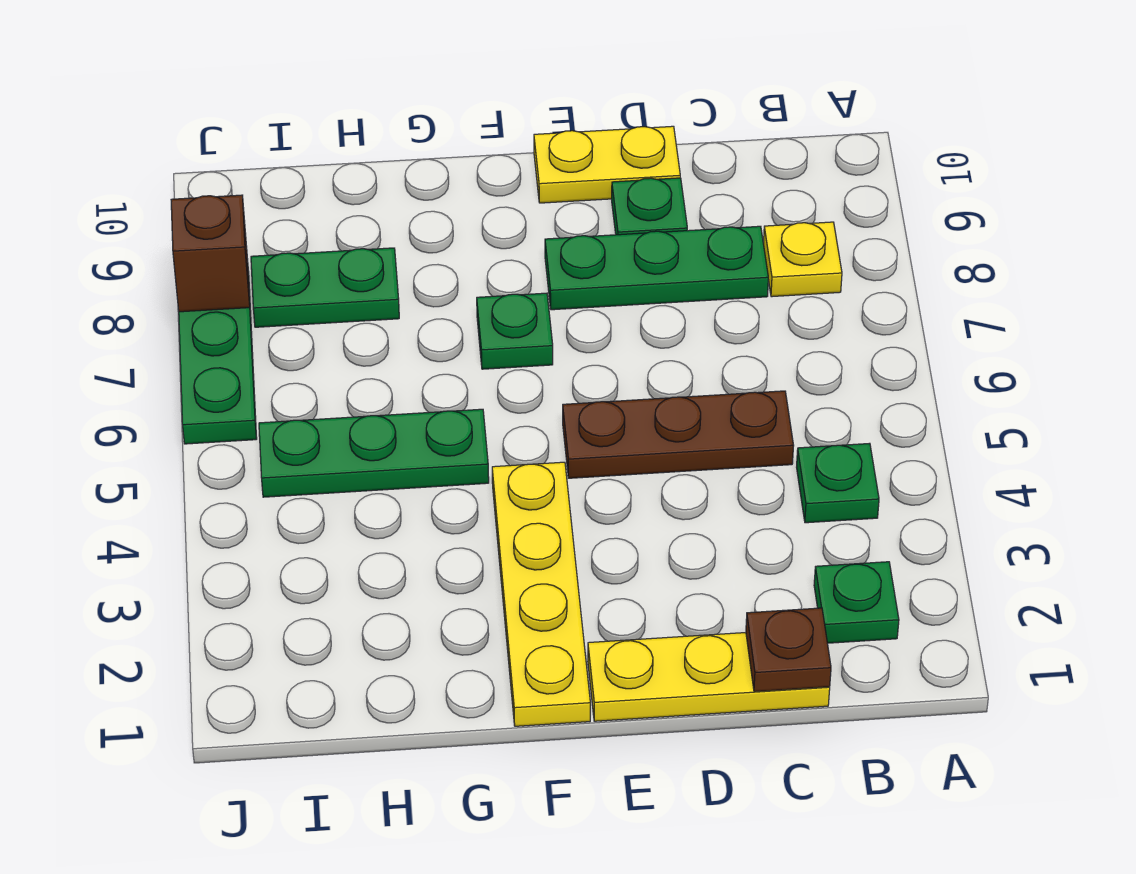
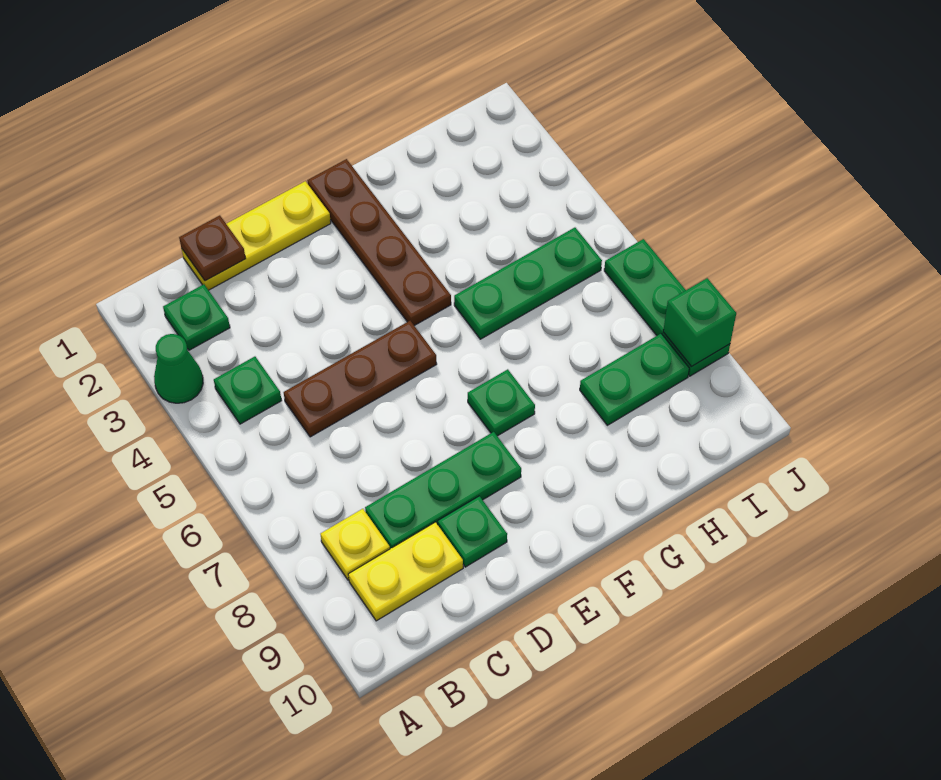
none -> green 1x1 cone [154,334,203,403]
yellow 1x2 plate [534,126,680,203] -> yellow 1x2 plate moved to [348,522,463,621]
yellow 1x4 plate [492,462,590,726] -> brown 1x4 plate [308,159,451,326]
brown 1x1 brick [171,195,250,312] -> green 1x1 brick [663,278,736,367]

